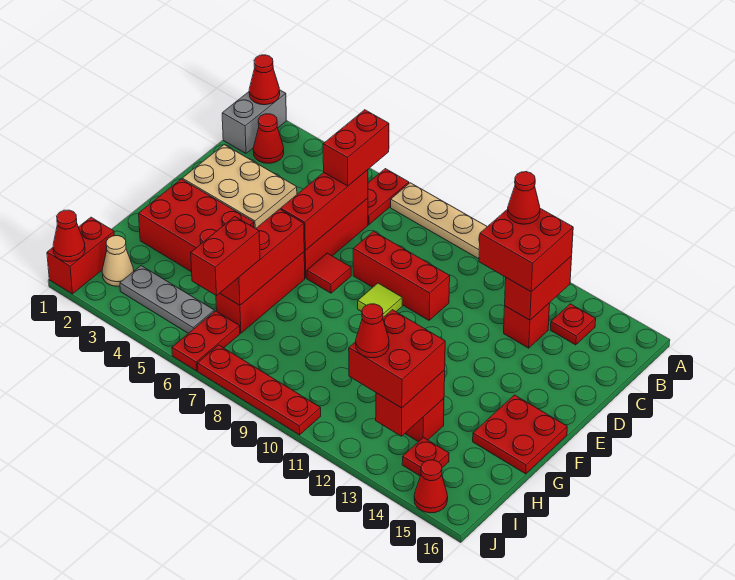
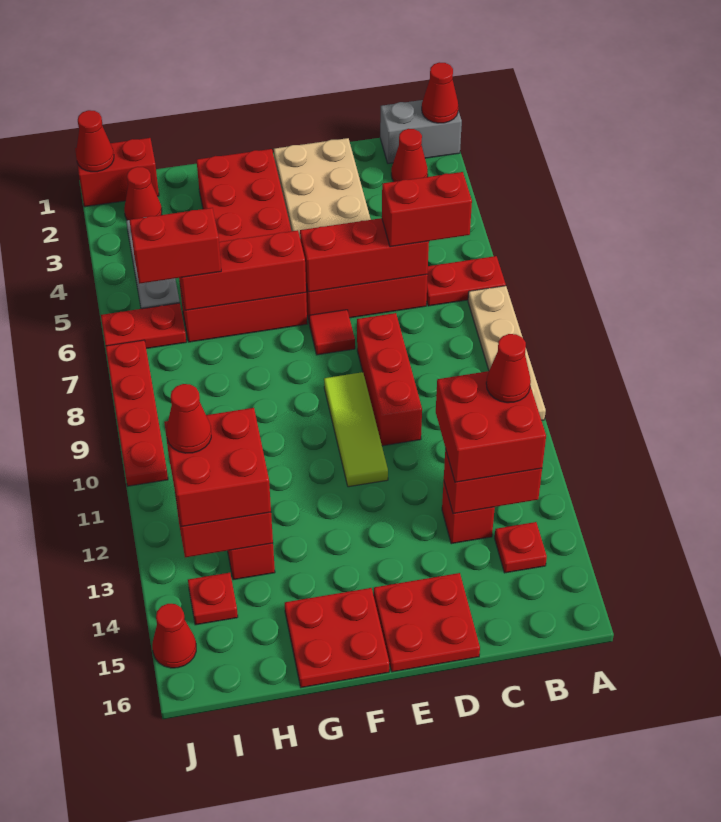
none -> red 2x2 plate [374,573,480,672]
lime 1x1 tile [358,283,402,317] -> lime 1x3 tile [324,372,388,487]
tan 1x1 cone [102,236,134,286] -> red 1x1 cone [124,167,162,220]

